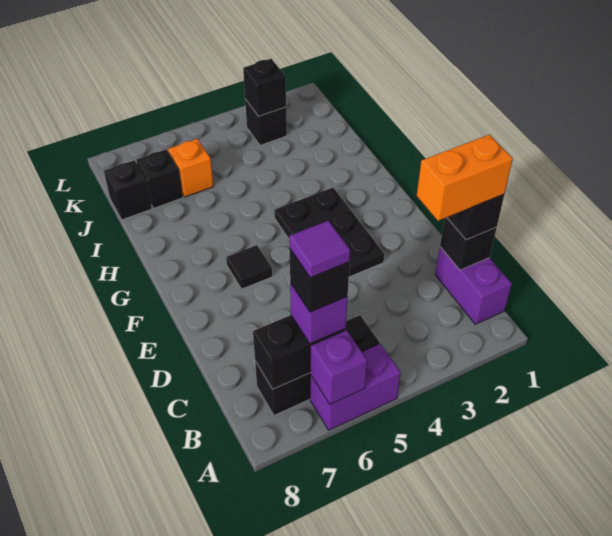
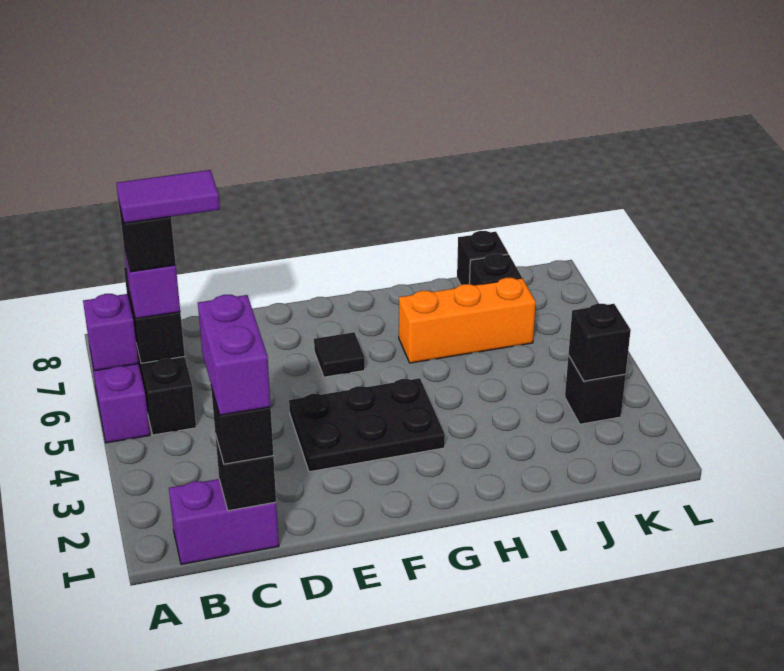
purple 1x1 tile [289,221,350,278] -> purple 1x2 tile [116,170,220,223]
orange 1x2 brick [417,135,513,221] -> purple 1x2 brick [198,295,271,415]
orange 1x1 brick [168,139,214,197] -> orange 1x3 brick [399,278,536,363]

